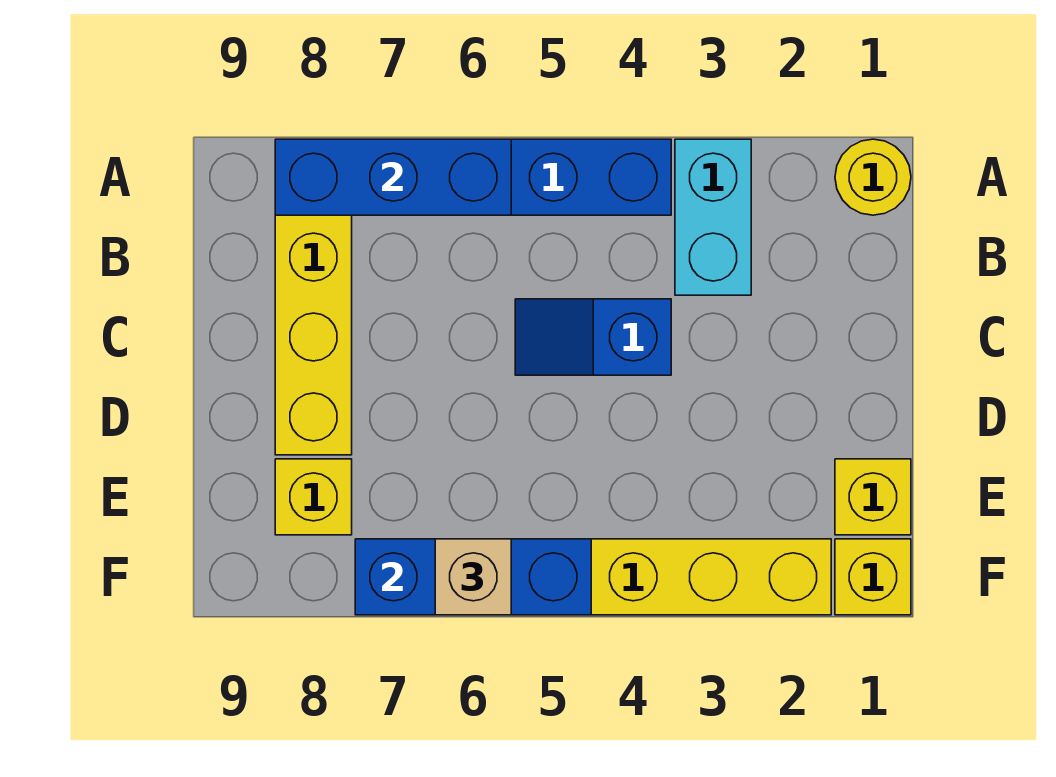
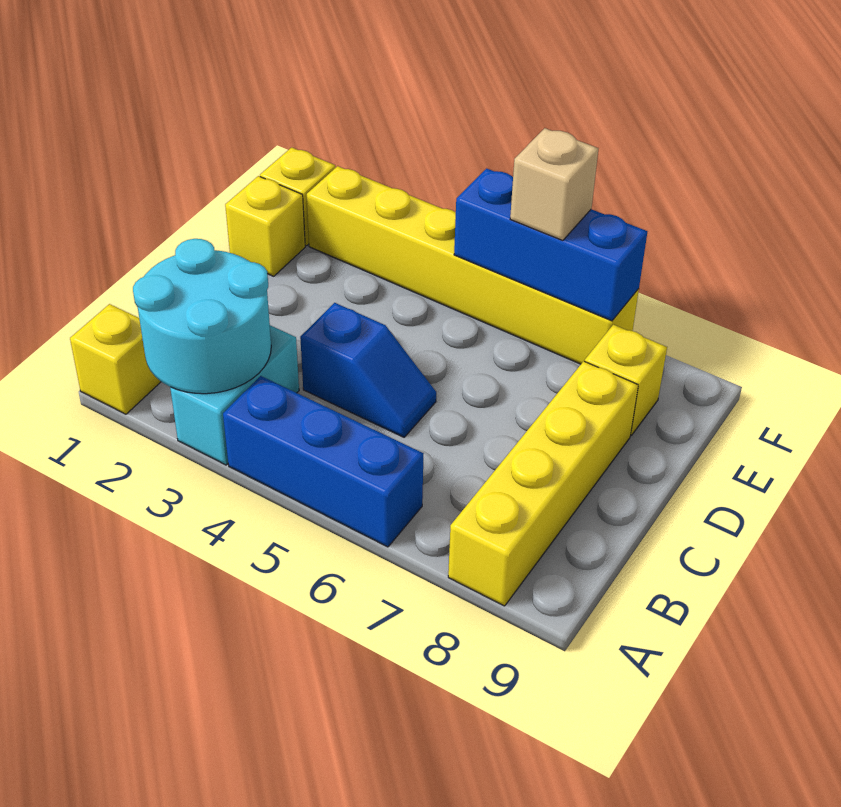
yellow 1x1 round brick [835,139,911,215] -> yellow 1x1 brick [70,304,161,414]
none -> cyan 2x2 round brick [133,239,271,394]
blue 1x3 brick [275,139,511,215] -> none

